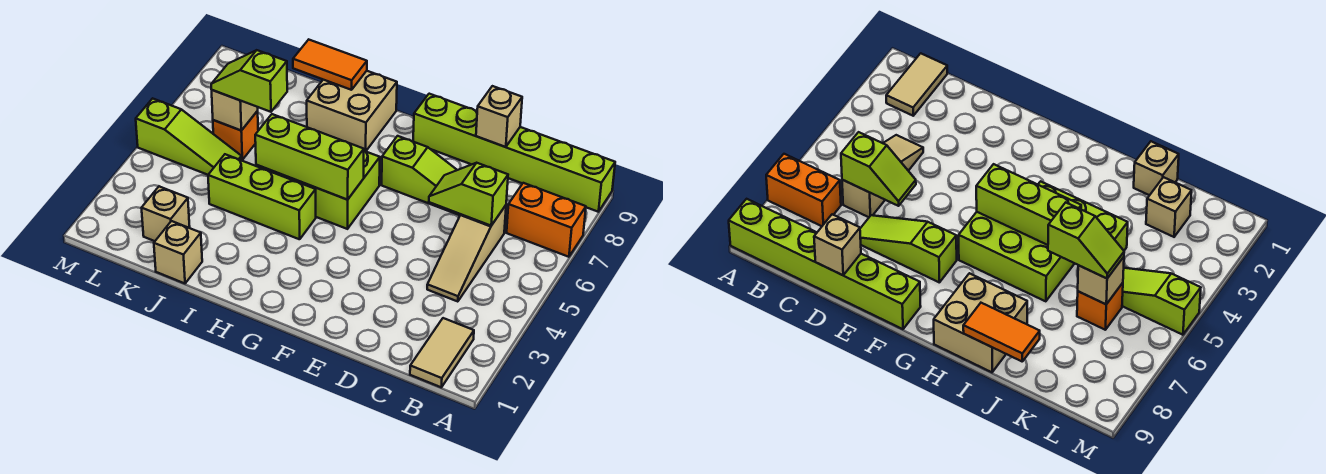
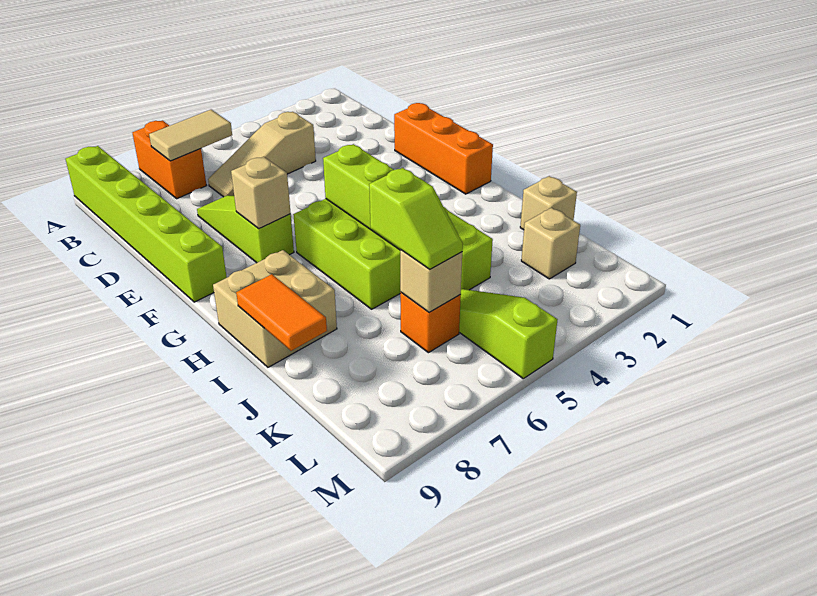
tan 1x2 tile [410,318,474,387] -> tan 1x2 tile moved to [149,110,232,161]
tan 1x3 slope [427,205,506,302] -> tan 1x3 slope turned to [208,112,316,197]
lime 1x2 slope [429,163,508,226] -> none
tan 1x1 brick [476,86,522,147] -> tan 1x1 brick moved to [231,157,291,229]
none -> orange 1x3 brick [394,103,493,194]

